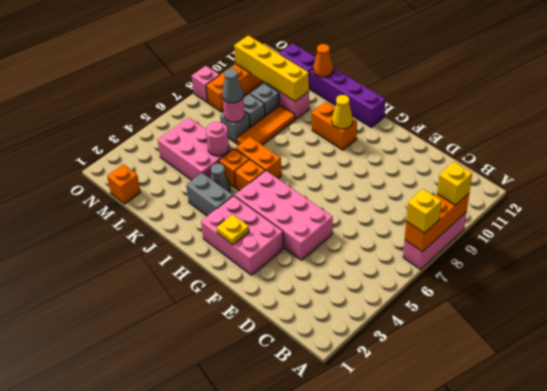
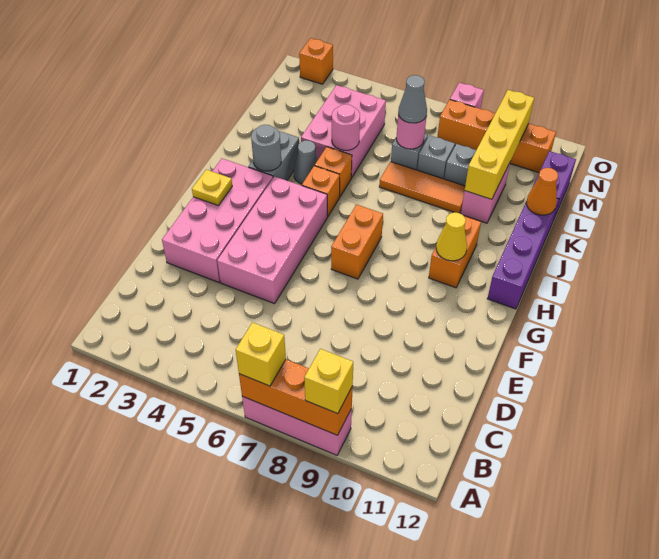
pink 2x3 brick [201,196,284,275] -> pink 2x4 brick [162,158,273,282]
none -> grey 1x1 round brick [251,125,281,171]
orange 1x2 brick [235,137,282,178] -> orange 1x2 brick moved to [331,205,383,279]
orange 1x1 brick [107,164,141,204] -> orange 1x1 brick moved to [299,38,333,84]

